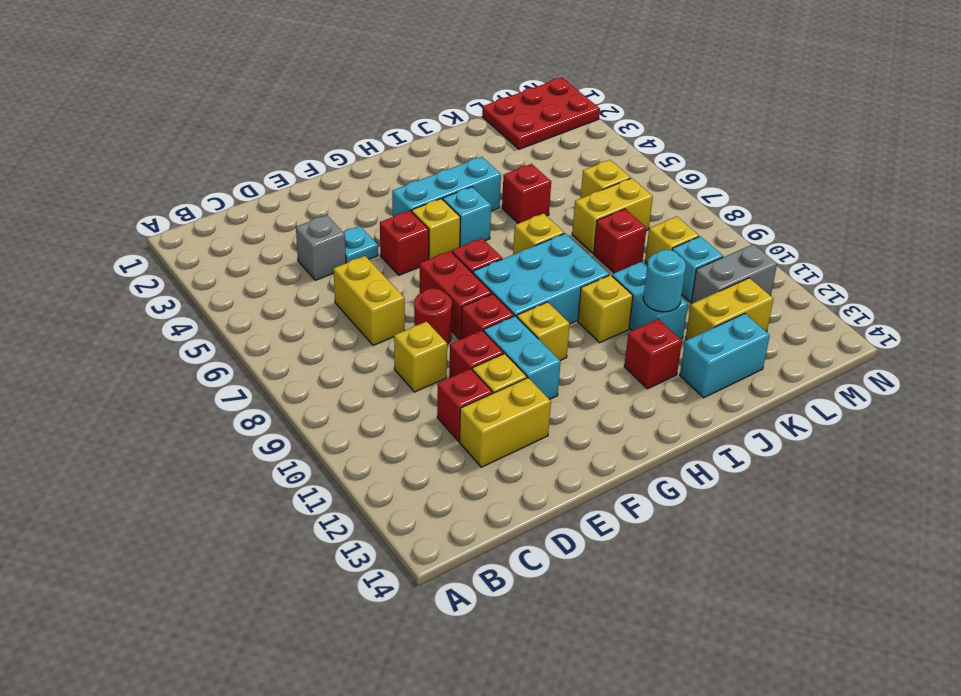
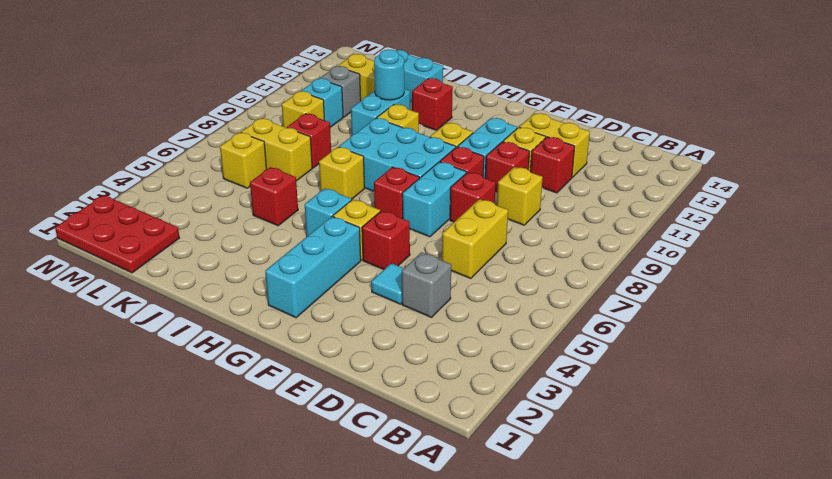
cyan 1x1 plate [343,226,378,263] -> cyan 1x1 tile [371,263,404,304]
red 1x1 round brick [414,288,452,344] -> red 1x1 brick [450,172,496,222]
red 1x2 brick [420,251,492,340] -> cyan 1x2 brick [402,162,466,237]
cyan 1x3 brick [392,157,501,217] -> cyan 1x3 brick turned to [265,217,361,318]
grey 1x2 brick [691,244,777,304] -> grey 1x1 brick [319,66,361,117]

